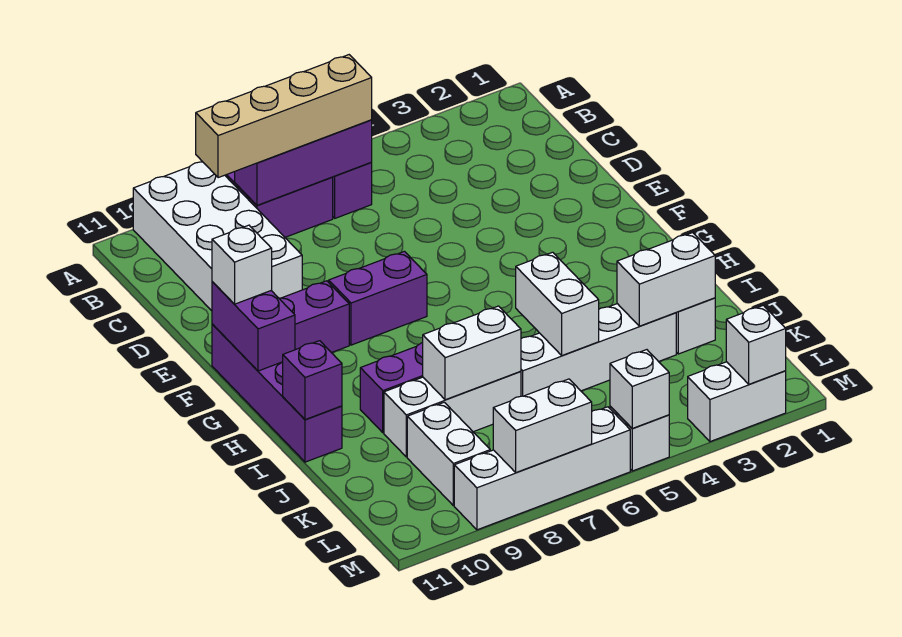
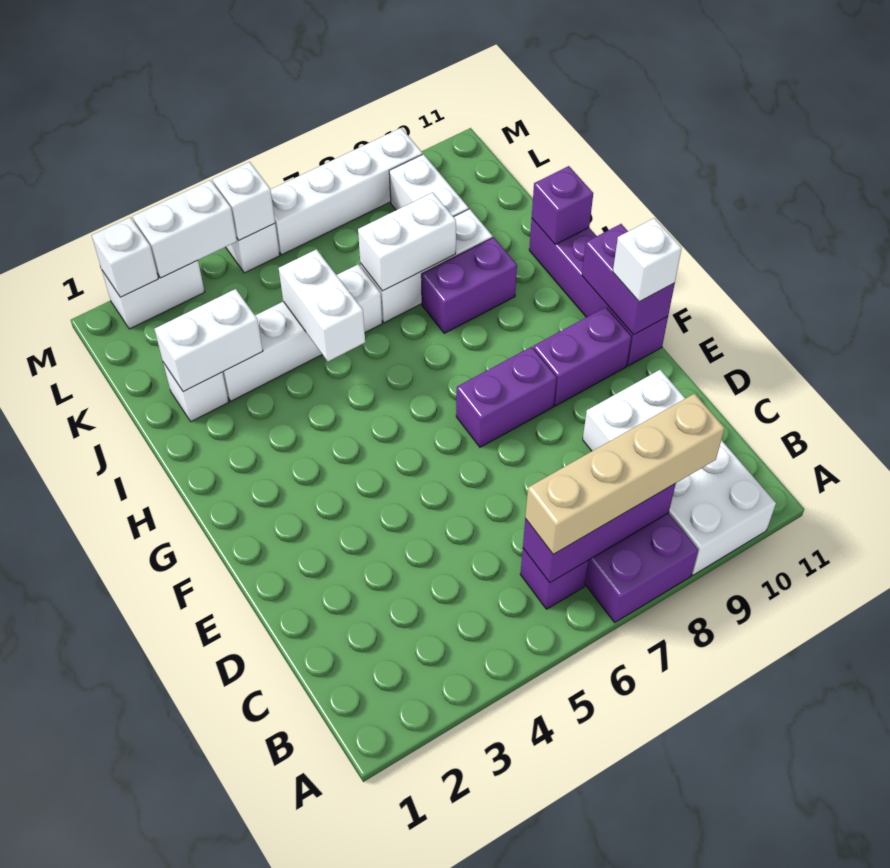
white 1x2 brick [493,379,592,472] -> white 1x2 brick moved to [133,180,237,278]

